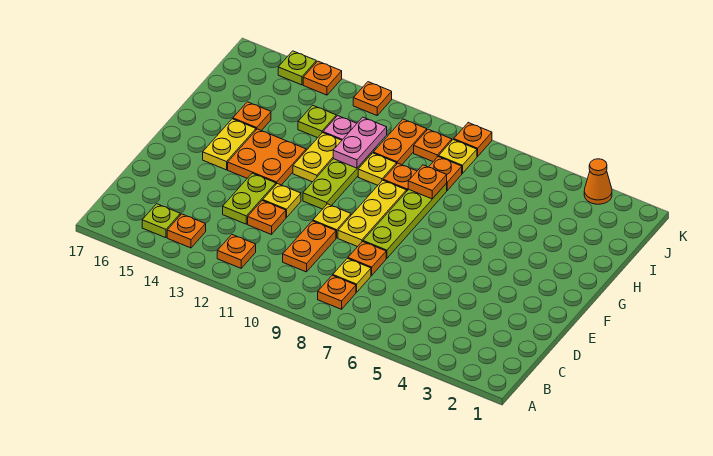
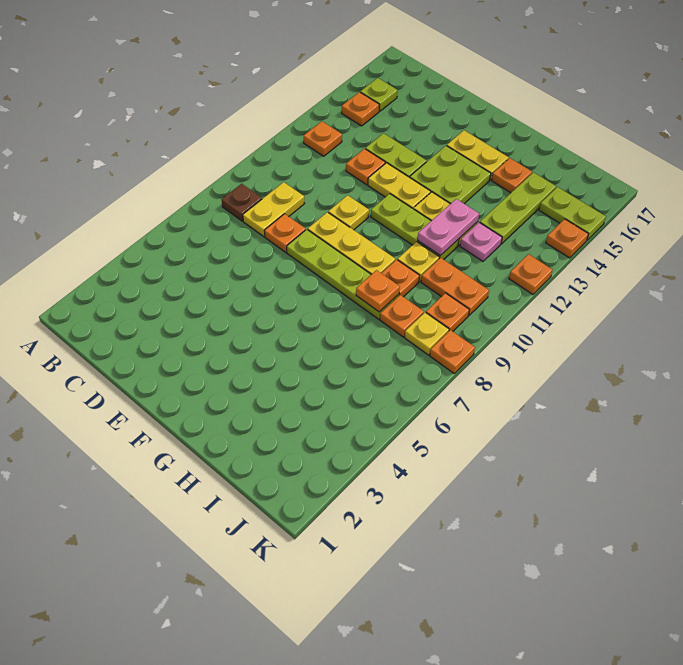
orange 1x1 plate [318,275,356,309] -> brown 1x1 plate [222,184,262,221]
yellow 1x1 plate [333,258,371,292] -> yellow 1x2 plate [243,182,305,237]
orange 1x2 plate [283,221,336,272] -> none
yellow 1x1 plate [263,184,301,217] -> yellow 1x2 plate [368,163,431,209]
orange 2x2 plate [228,129,306,185] -> lime 2x2 plate [410,146,491,204]
pink 1x2 plate [333,117,387,168] -> pink 1x2 plate turned to [418,199,479,256]
lime 1x1 plate [298,105,336,138] -> lime 1x3 plate [480,172,556,244]
orange 1x1 cone [584,159,612,204] -> none
lime 1x1 plate [278,51,316,85] -> lime 1x2 plate [539,187,606,240]

